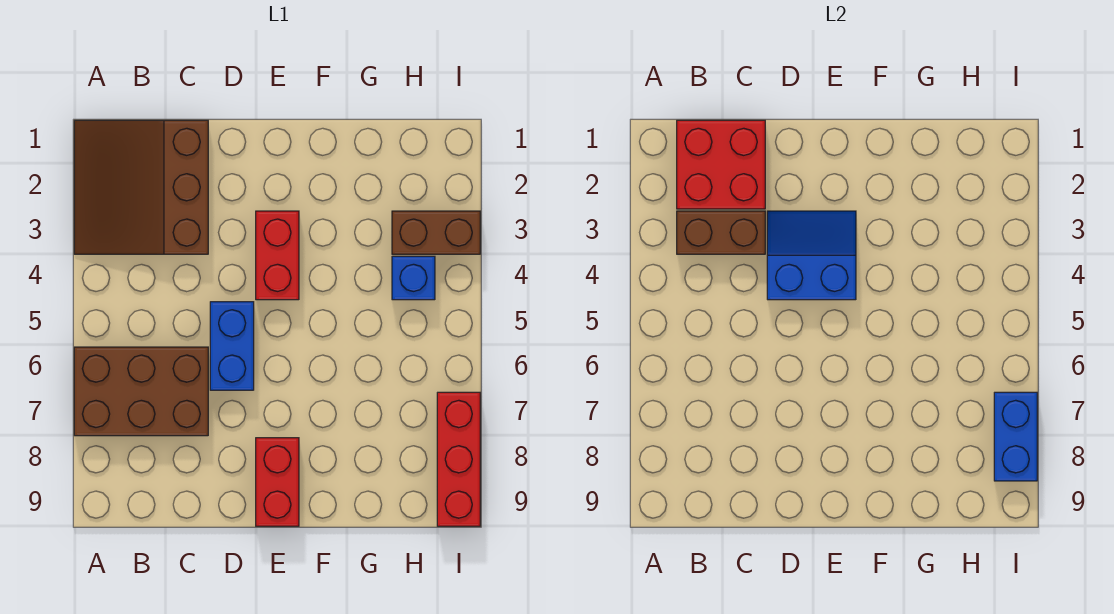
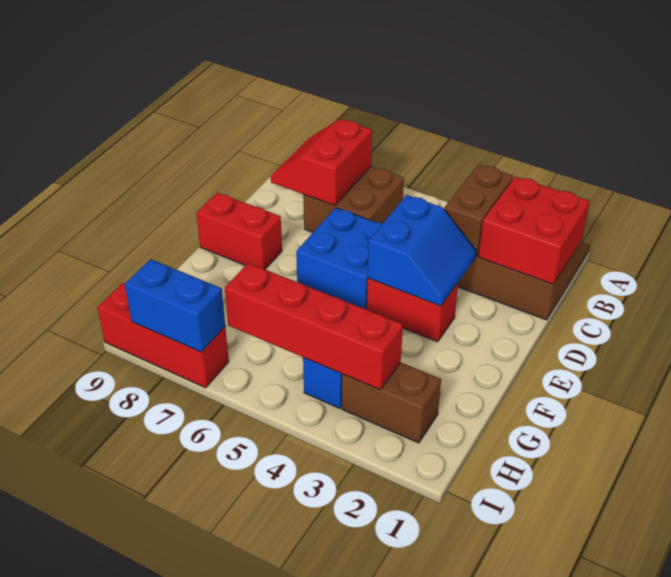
brown 2x3 brick [74,347,208,436] -> brown 2x2 brick [303,167,404,232]
none -> red 2x2 slope [271,119,372,206]
blue 1x2 brick [210,302,254,390] -> blue 2x2 brick [296,208,383,309]
brown 1x2 brick [392,211,480,254] -> brown 1x2 brick turned to [342,362,441,443]
none -> red 1x4 brick [225,263,403,390]

